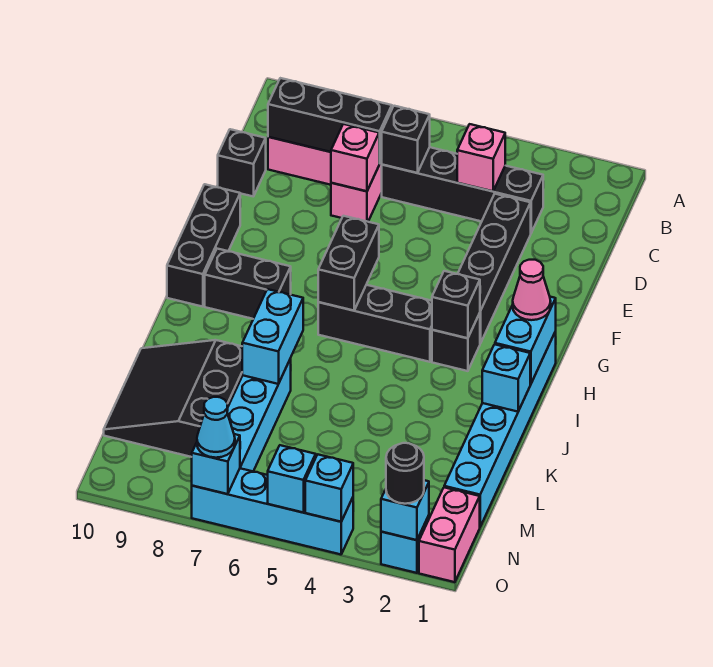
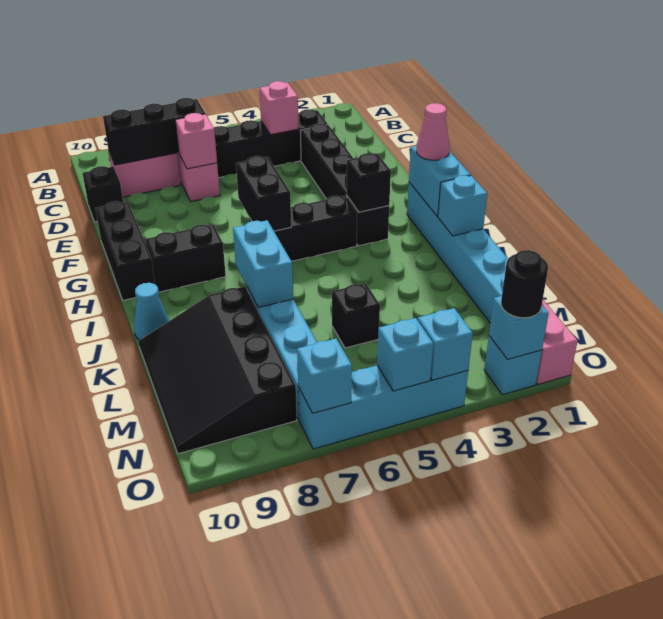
black 1x1 brick [381,106,430,173] -> black 1x1 brick moved to [332,283,380,348]
black 3x3 slope [104,340,243,457] -> black 3x4 slope [139,287,297,454]
cyan 1x1 cone [197,397,235,458] -> cyan 1x1 cone moved to [134,283,169,340]

